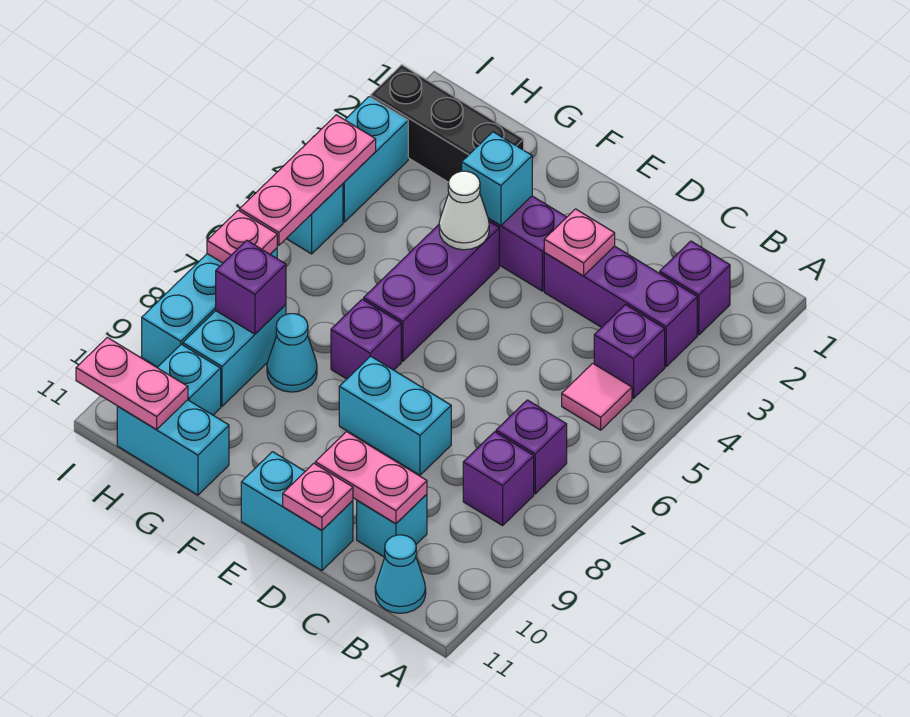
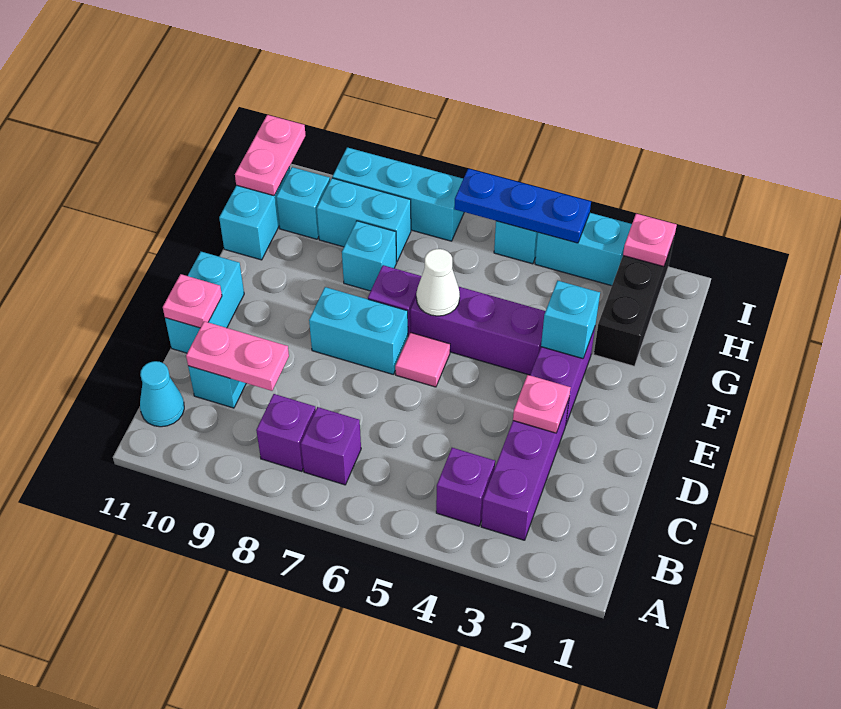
purple 1x1 brick [660,241,730,335] -> none
pink 1x1 tile [562,363,632,430] -> pink 1x1 tile moved to [395,332,450,387]
pink 1x2 plate [315,432,427,524] -> pink 1x2 plate turned to [186,321,289,391]
cyan 1x2 brick [339,356,451,475] -> cyan 1x2 brick turned to [309,287,408,374]
white 1x1 cone [439,171,489,250] -> white 1x1 cone moved to [416,249,460,316]
cyan 1x1 cone [267,314,317,392] -> cyan 1x1 brick [342,221,397,291]
purple 1x1 brick [216,240,286,334] -> none
pink 1x3 plate [240,115,376,245] -> blue 1x3 plate [454,169,591,243]
pink 1x1 plate [207,210,277,263] -> pink 1x1 plate moved to [623,214,677,266]

